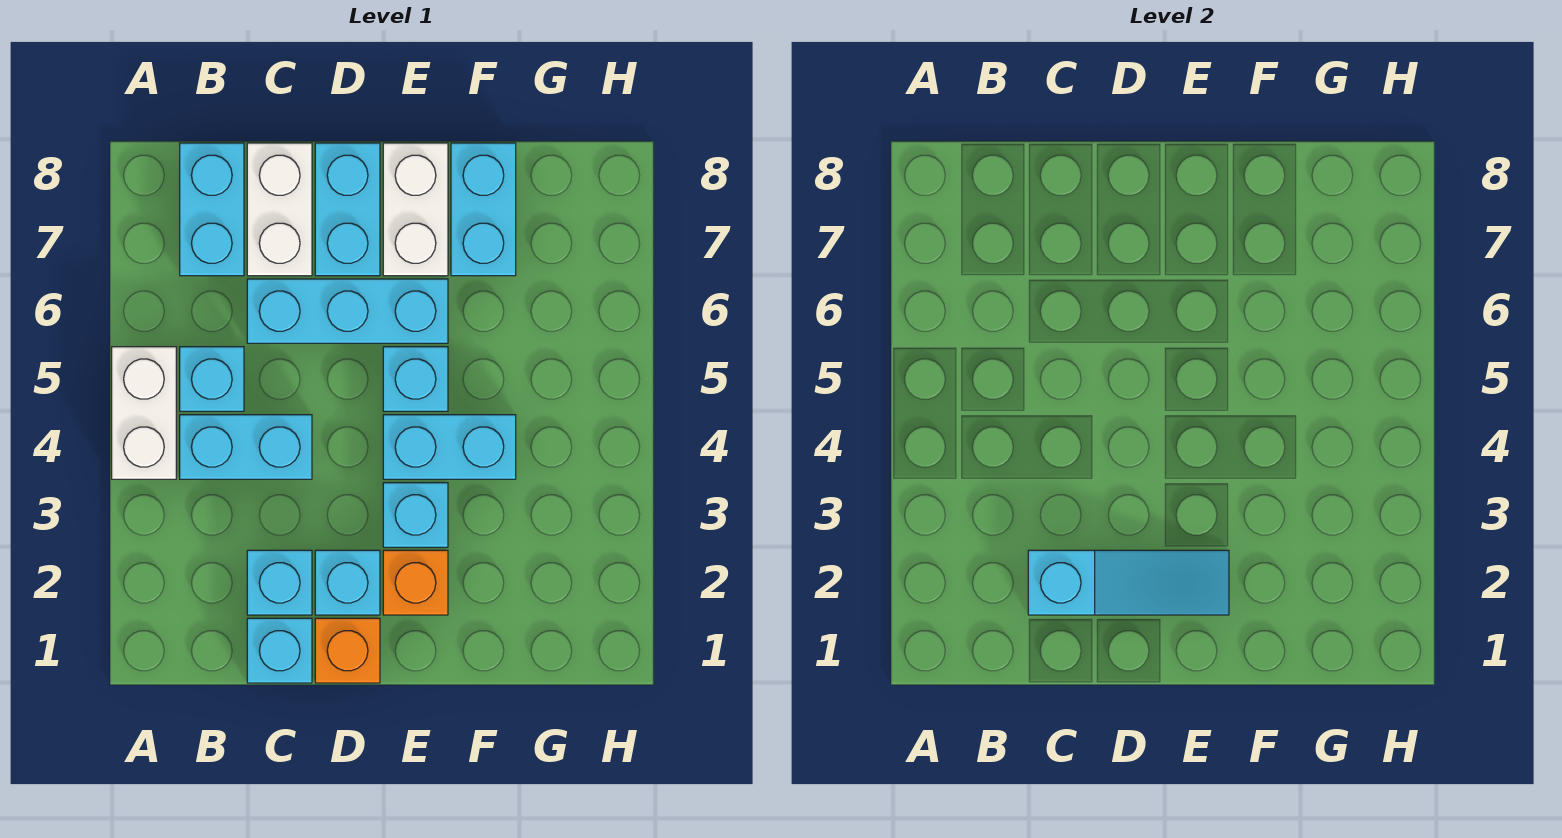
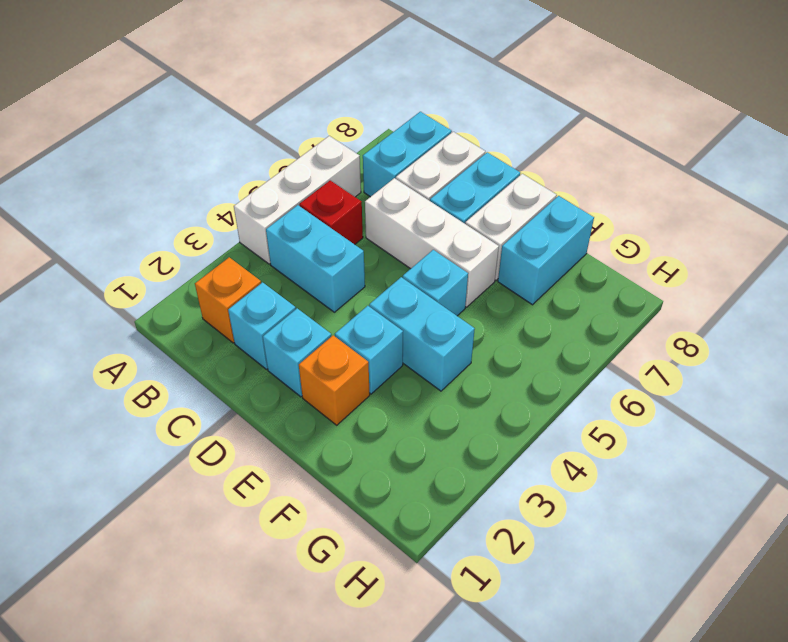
white 1x2 brick [112,347,176,479] -> white 1x3 brick [234,136,361,264]
cyan 1x1 brick [180,347,244,411] -> red 1x1 brick [299,181,363,244]
cyan 1x1 brick [247,618,312,683] -> none
cyan 1x3 slope [1028,550,1229,615] -> none
cyan 1x3 brick [247,279,448,343] -> white 1x3 brick [365,178,499,307]
orange 1x1 brick [315,618,380,683] -> orange 1x1 brick moved to [195,257,261,343]

